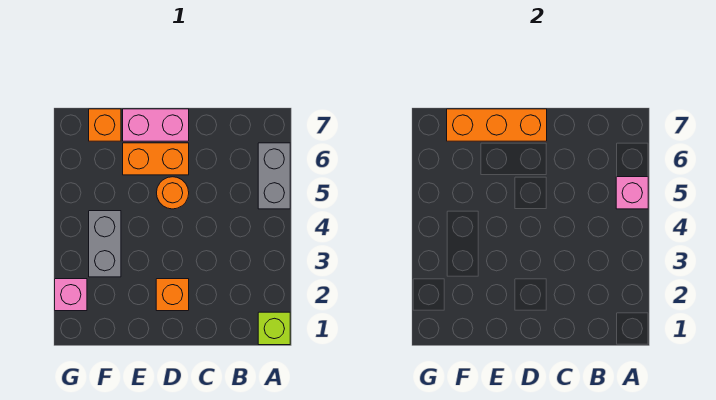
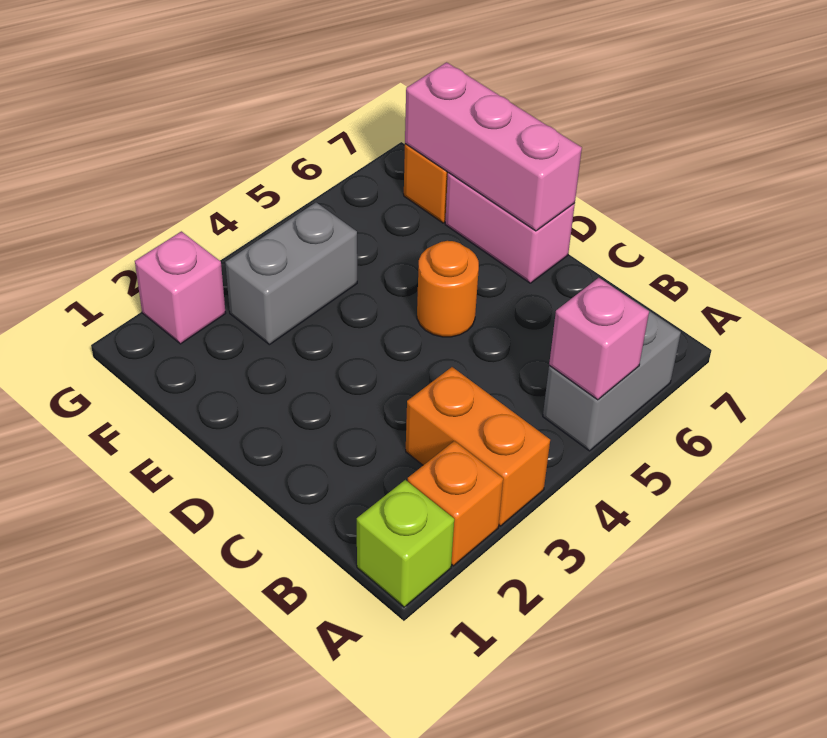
orange 1x1 brick [156,279,189,311] -> orange 1x1 brick moved to [408,441,503,566]
orange 1x2 brick [123,143,189,175] -> orange 1x2 brick moved to [406,367,550,526]
orange 1x3 brick [447,109,547,141] -> pink 1x3 brick [405,62,582,231]

